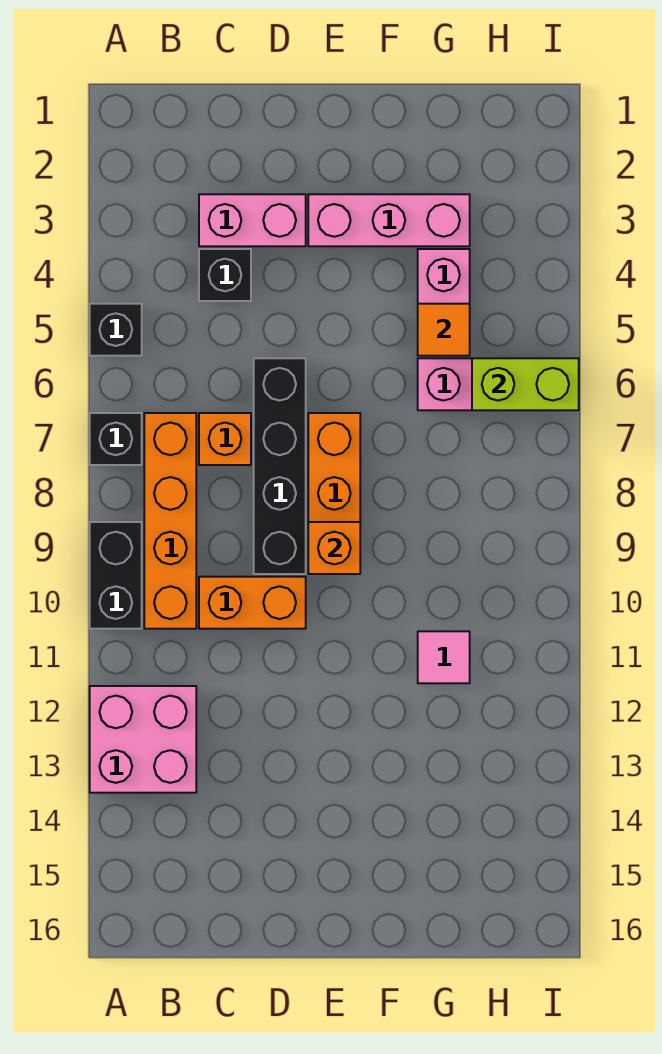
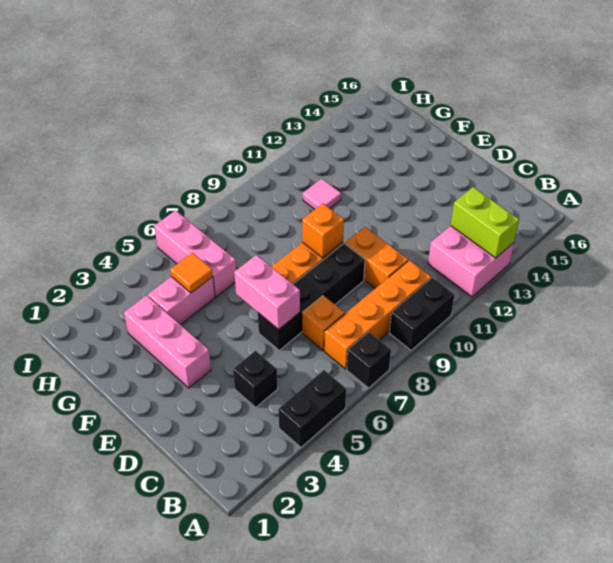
black 1x1 brick [90,304,142,356] -> black 1x2 brick [278,370,346,447]
pink 1x2 brick [199,194,306,246] -> pink 1x2 brick moved to [234,255,300,330]
lime 1x2 brick [472,358,579,410] -> lime 1x2 brick moved to [451,187,519,258]

